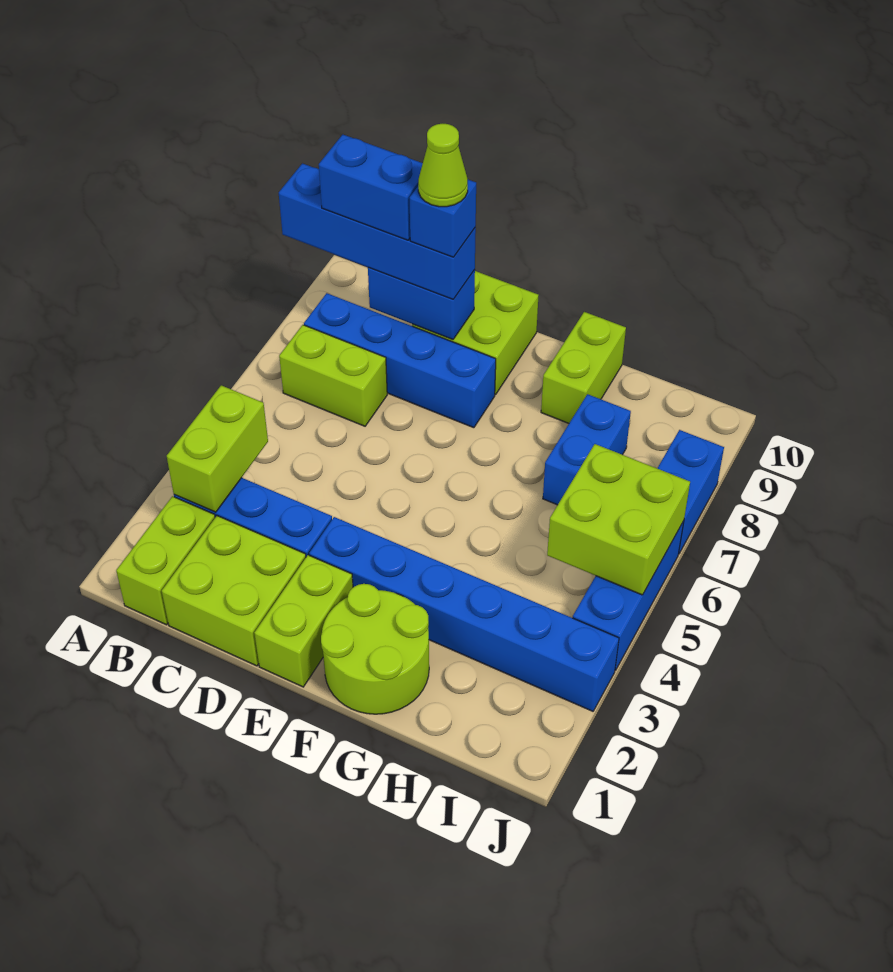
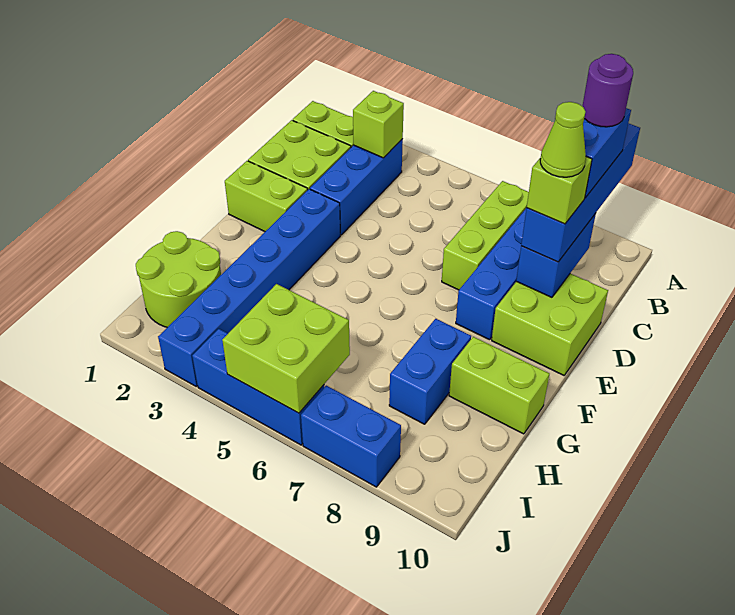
lime 1x2 brick [167,385,268,512] -> lime 1x1 brick [353,91,404,158]
lime 1x2 brick [279,325,387,426] -> lime 1x3 brick [442,181,529,290]
none -> purple 1x1 round brick [583,54,633,127]
blue 1x1 brick [410,180,476,257] -> lime 1x1 brick [527,157,592,224]
lime 2x2 round brick [321,584,429,714] -> lime 2x2 round brick moved to [136,231,221,327]
blue 1x2 brick [543,394,631,505] -> blue 1x2 brick turned to [389,319,471,424]

